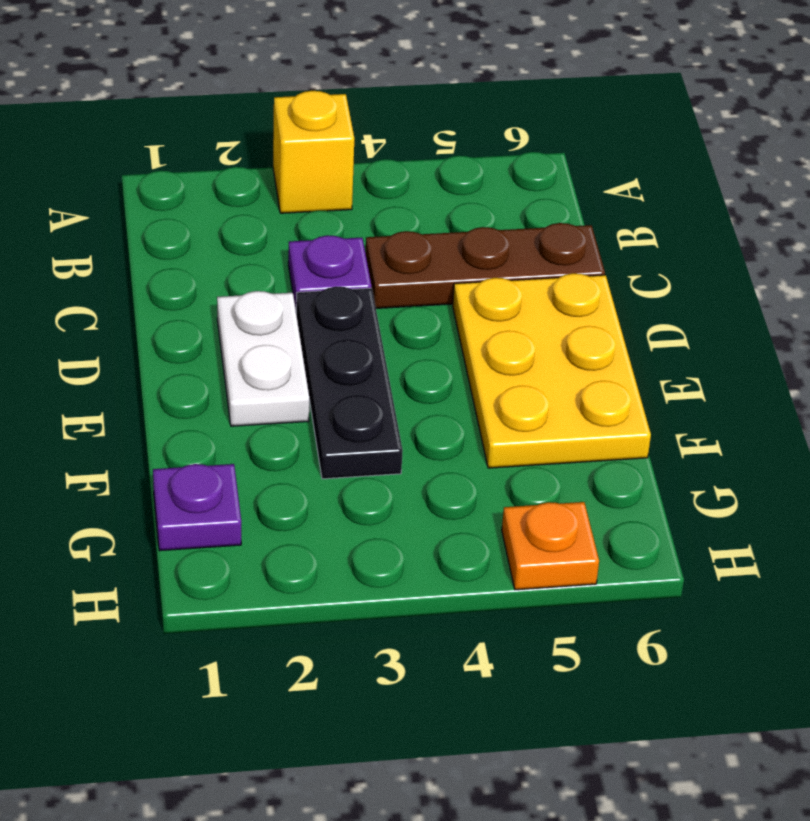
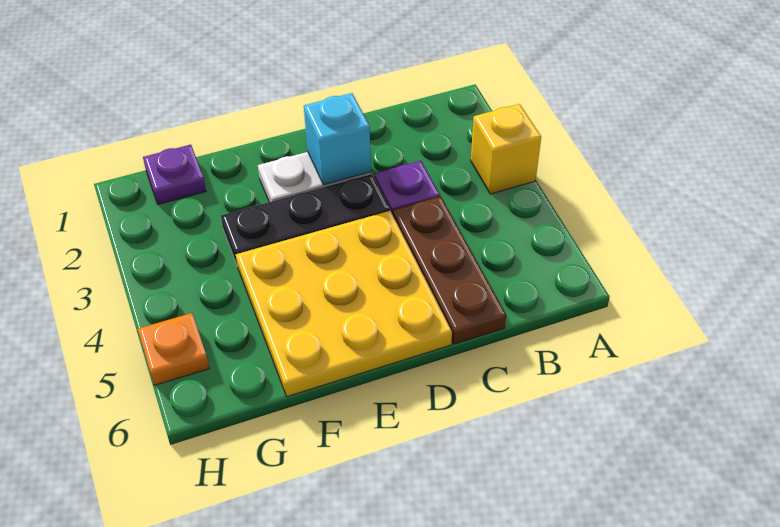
none -> cyan 1x1 brick [304,93,371,185]
yellow 2x3 plate [453,273,651,468] -> yellow 3x3 plate [236,211,452,397]

